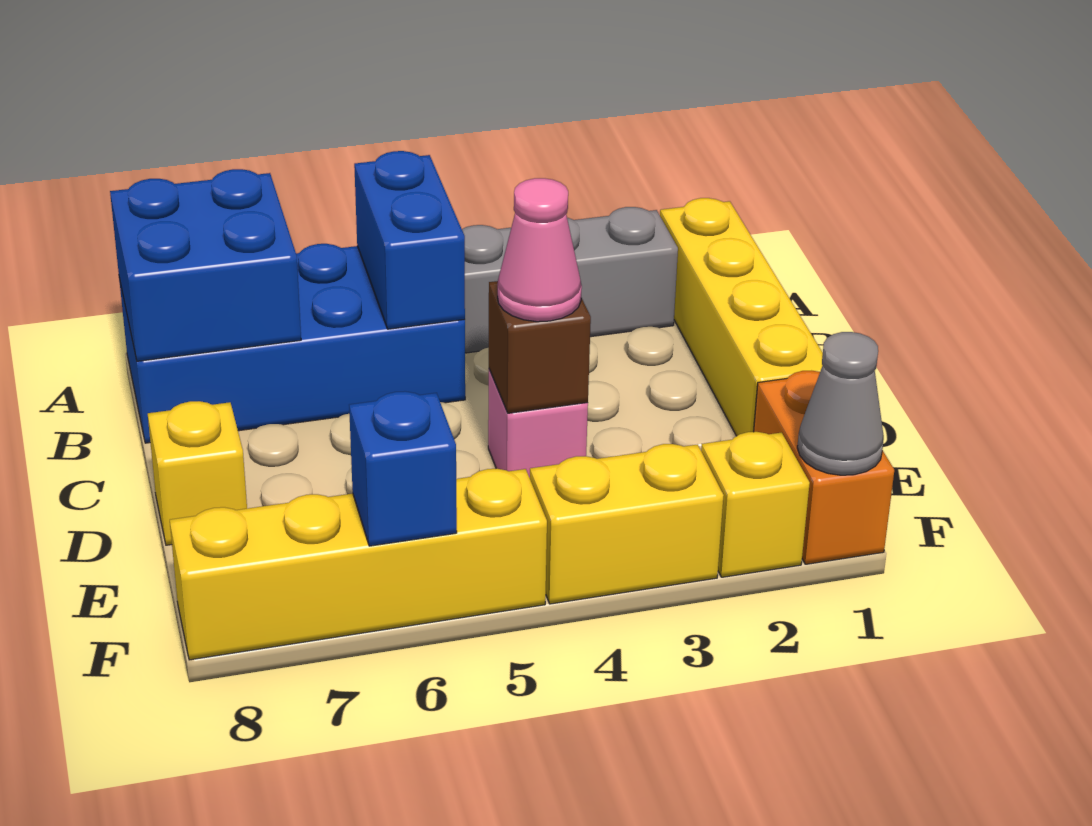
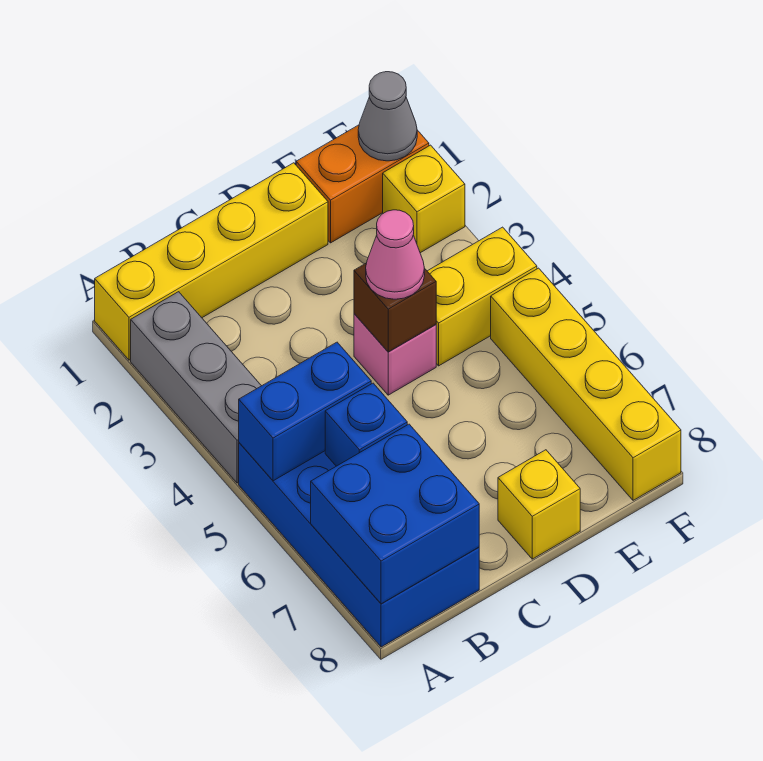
yellow 1x2 brick [530,444,724,604] -> yellow 1x2 brick turned to [427,227,537,366]
blue 1x1 brick [349,391,457,546] -> blue 1x1 brick moved to [325,383,407,466]

